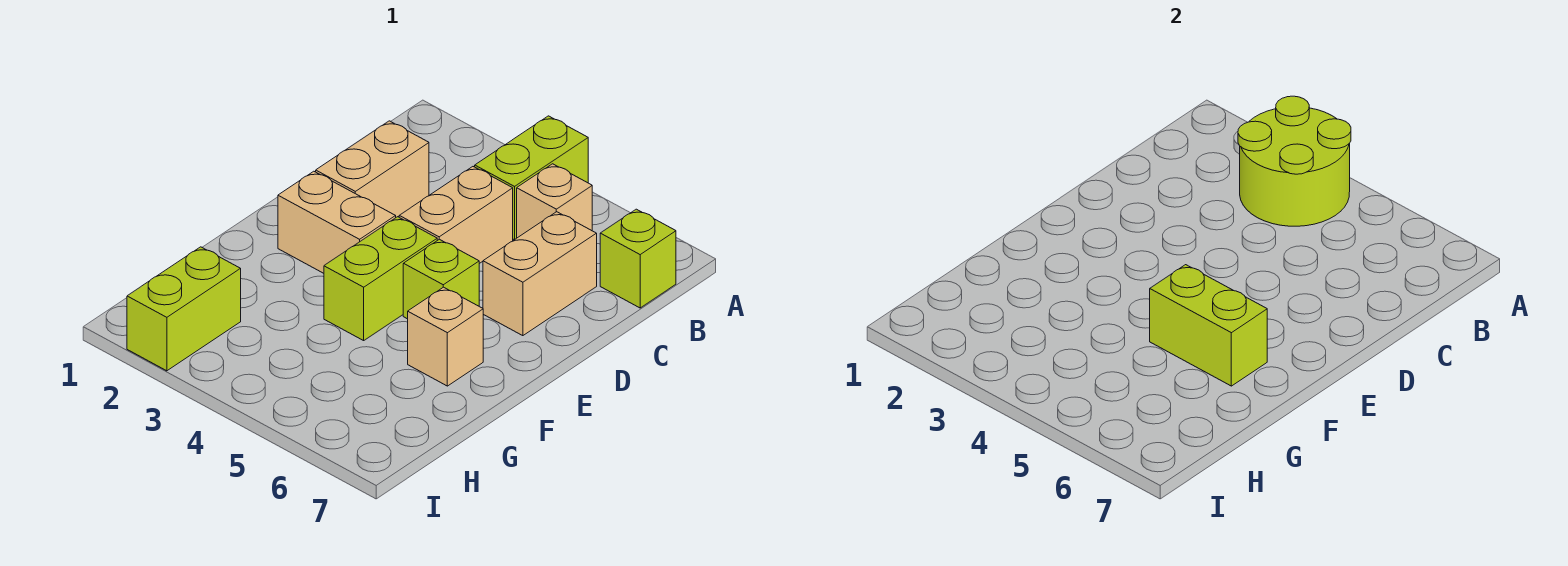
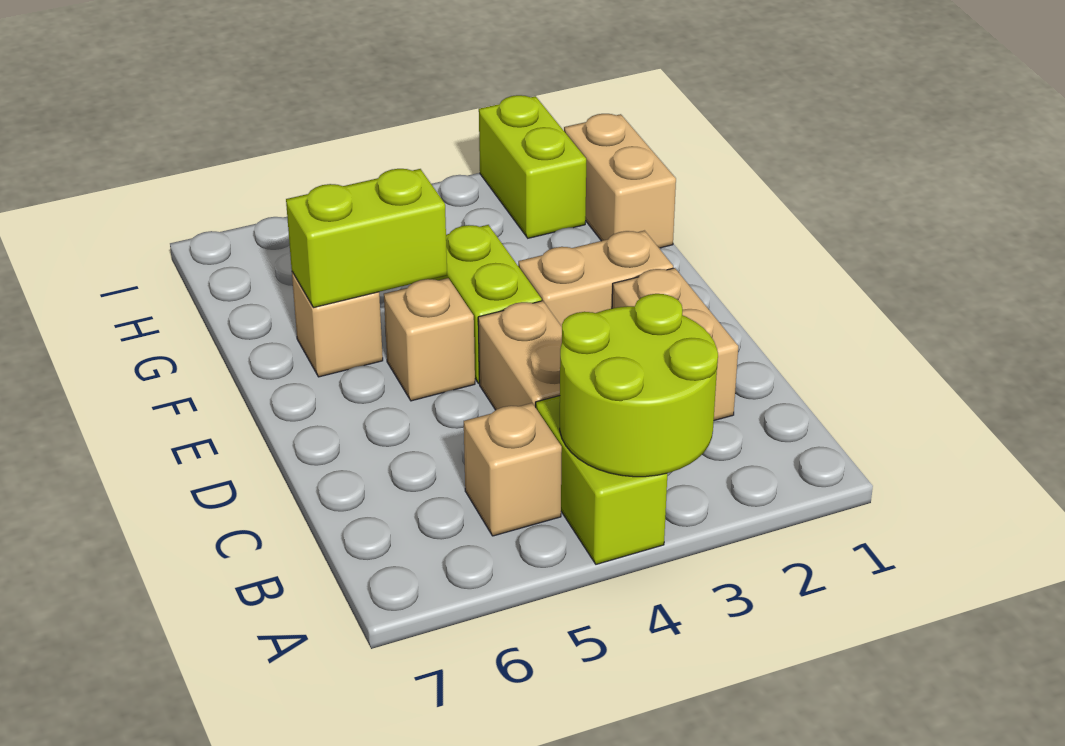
lime 1x1 brick [600,209,676,308] -> none
tan 1x2 brick [483,212,597,336] -> tan 1x2 brick moved to [564,114,676,248]
lime 1x1 brick [403,239,479,319] -> tan 1x1 brick [384,278,475,401]

